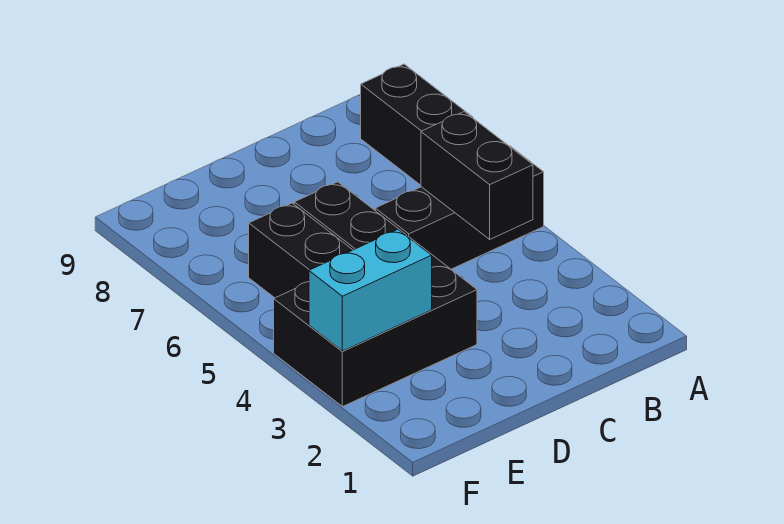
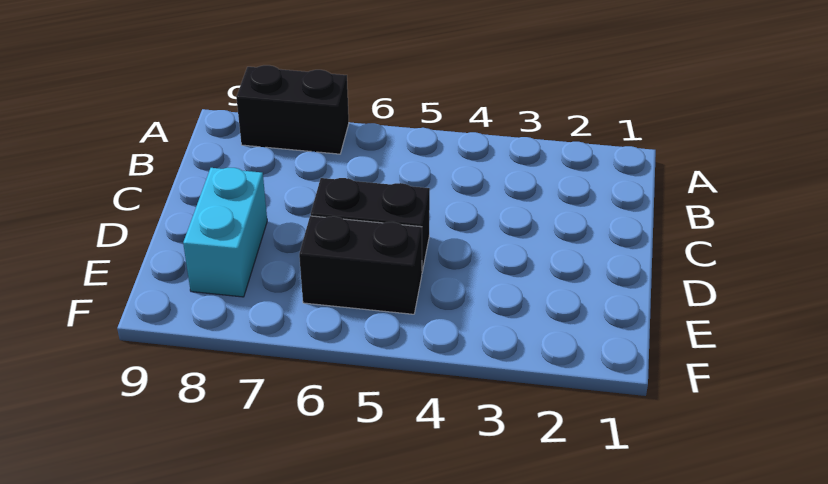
black 1x3 brick [375,146,544,269] -> none
black 1x2 brick [421,112,533,239] -> none
black 2x3 brick [274,236,477,407] -> none
cyan 1x2 brick [309,229,432,351] -> cyan 1x2 brick moved to [183,168,267,297]

